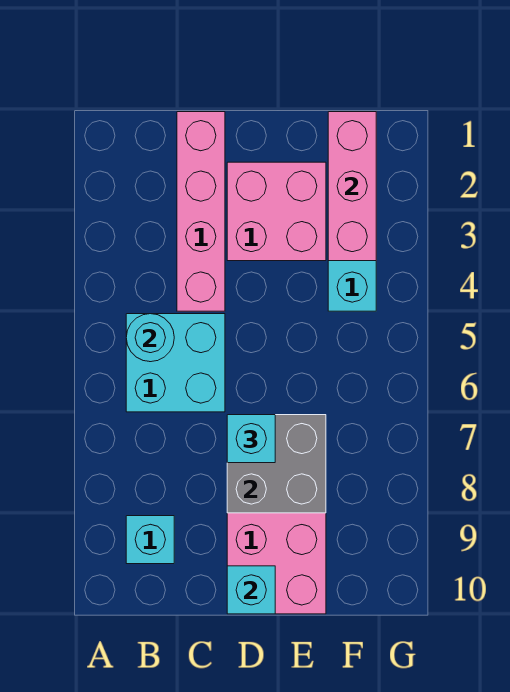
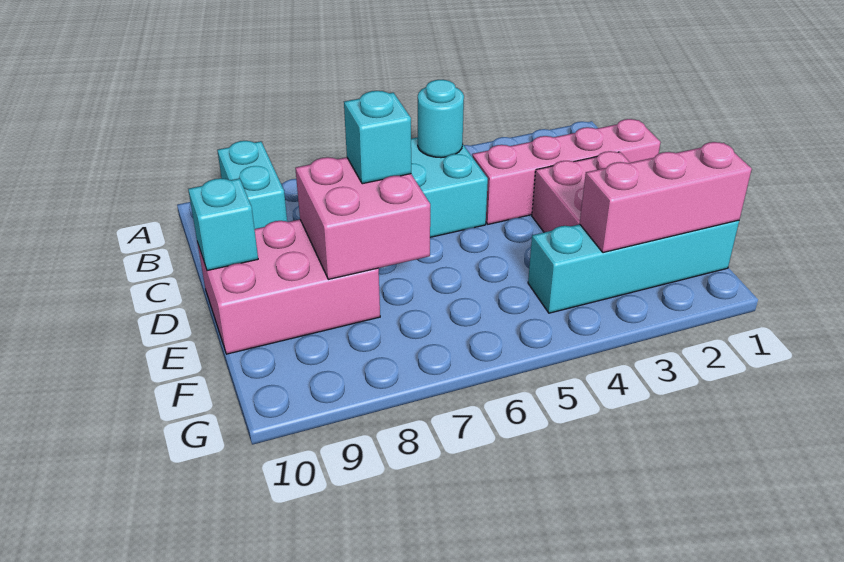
cyan 1x1 brick [126,516,174,564] -> cyan 1x2 brick [217,141,287,229]
grey 2x2 brick [227,415,326,513] -> pink 2x2 brick [295,157,430,279]

